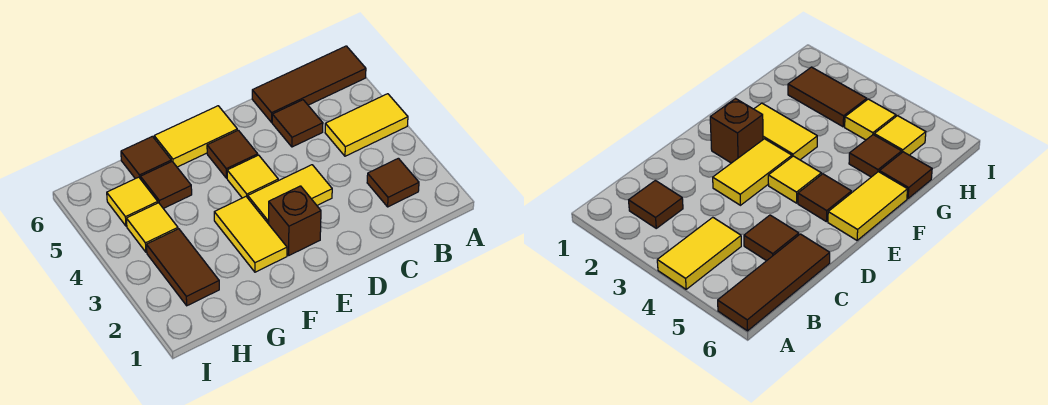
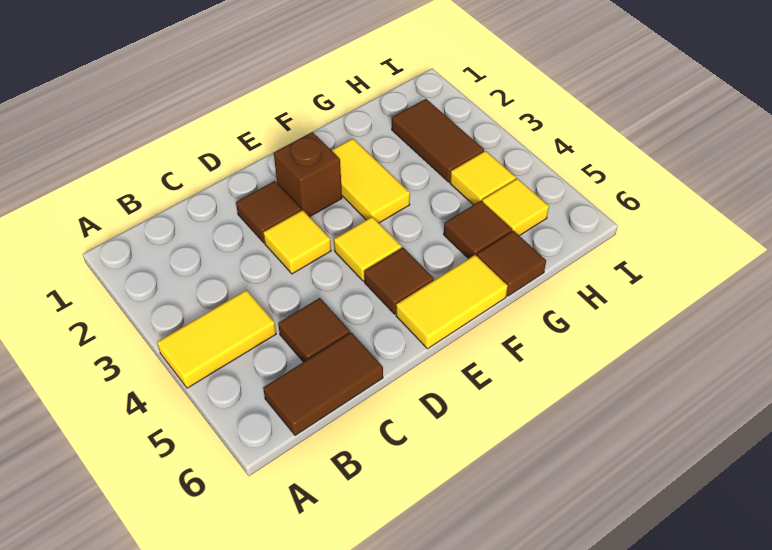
brown 1x3 tile [252,46,366,122] -> brown 1x2 tile [263,332,383,435]
brown 1x1 tile [367,158,419,207] -> brown 1x1 tile moved to [236,181,302,243]
yellow 1x2 tile [248,165,332,224] -> yellow 1x1 tile [263,210,331,274]

